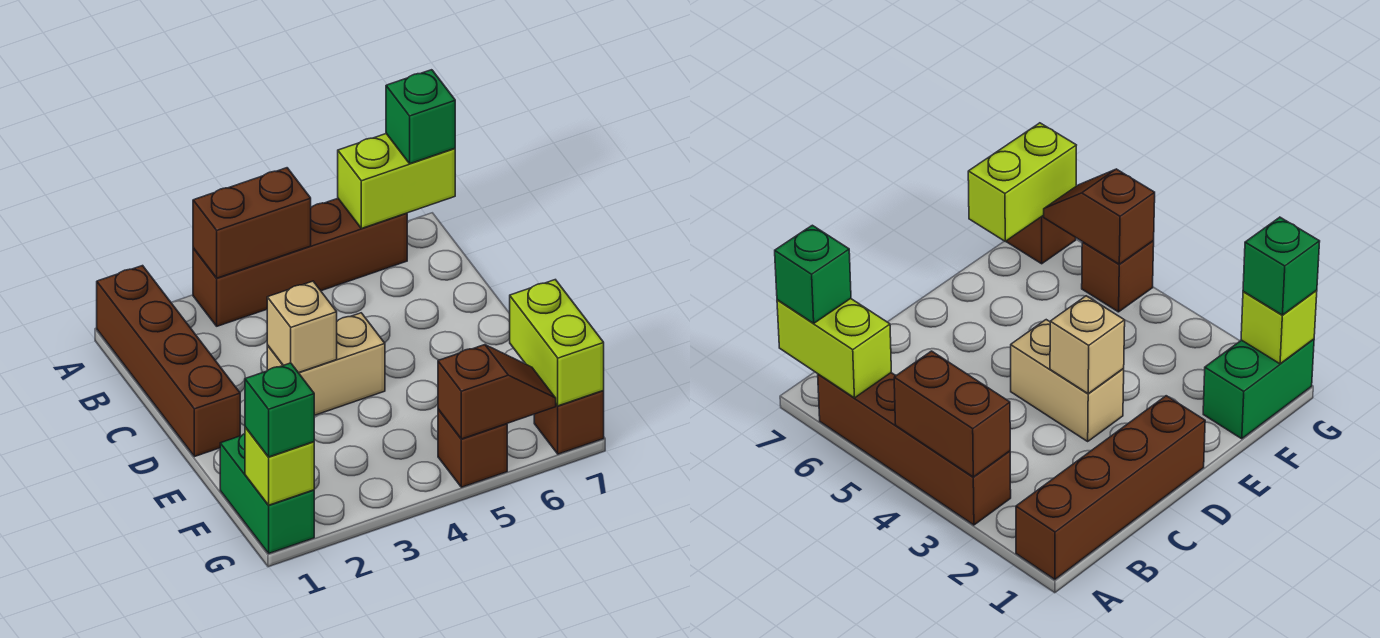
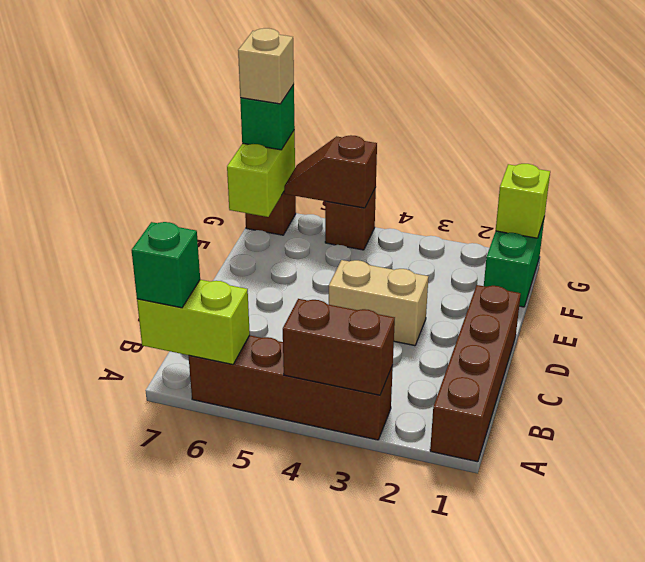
tan 1x1 brick [267,281,337,373] -> tan 1x1 brick moved to [238,28,294,104]
green 1x1 brick [245,363,314,457] -> green 1x1 brick moved to [240,85,295,150]

